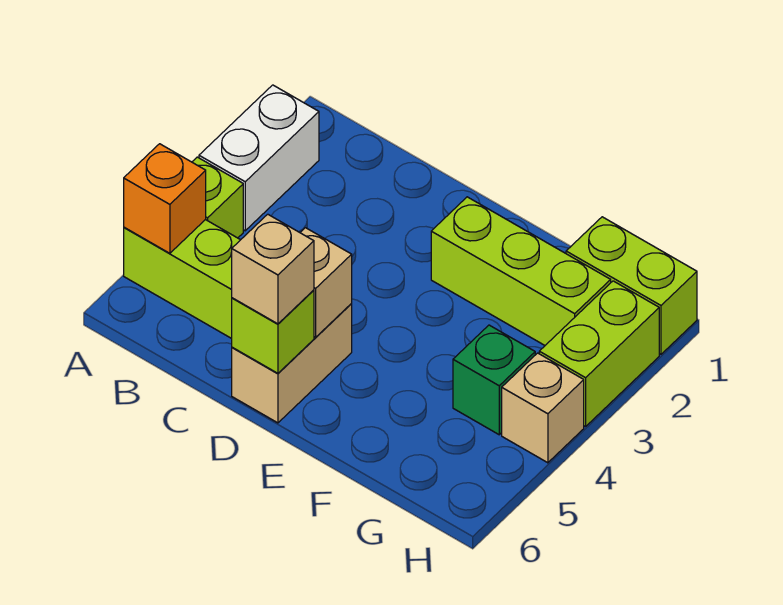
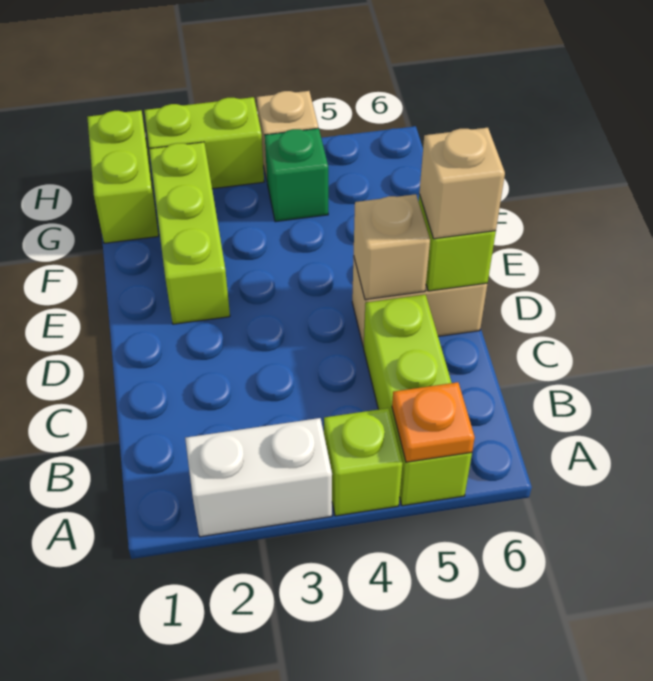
orange 1x1 brick [124,144,206,253] -> orange 1x1 plate [392,382,475,462]

